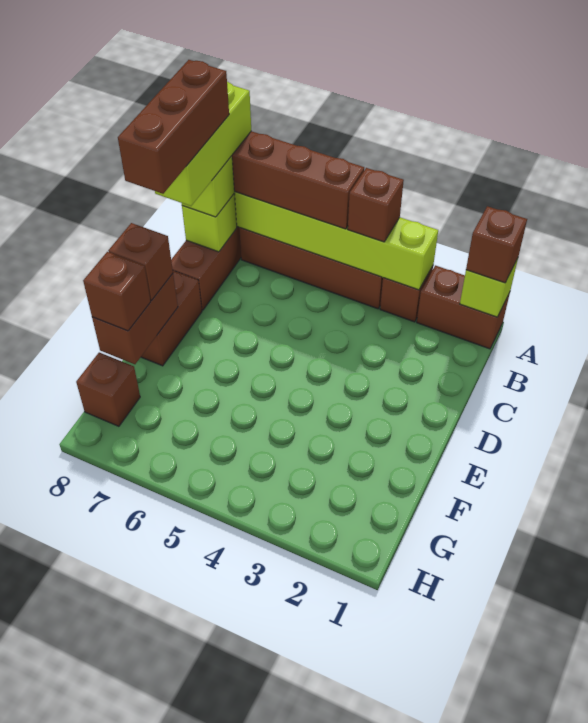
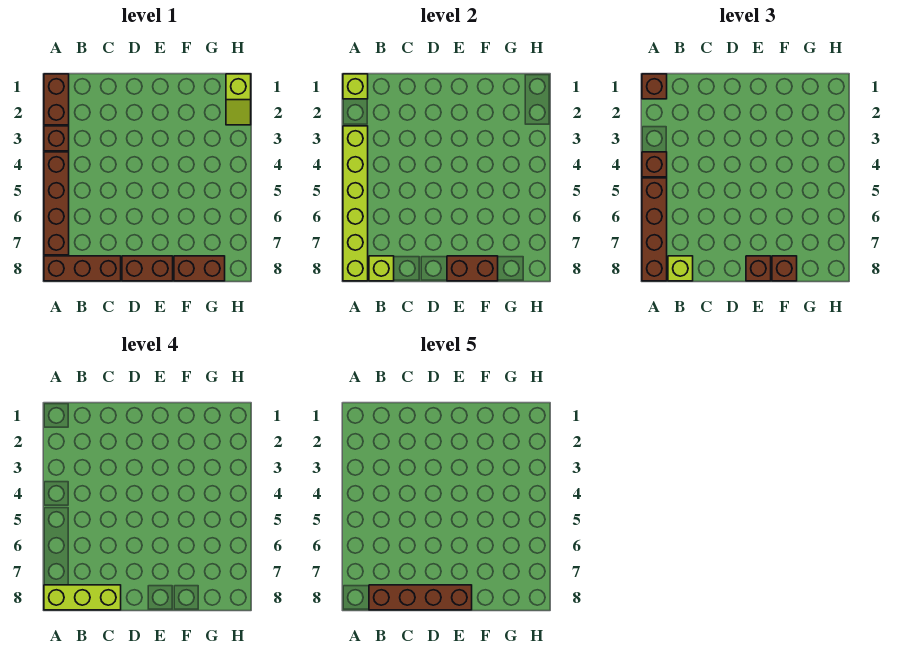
brown 1x3 brick [118,60,229,194] -> brown 1x4 brick [369,585,472,610]
brown 1x1 brick [76,352,140,426] -> brown 1x2 brick [174,256,225,281]
none -> lime 1x2 slope [226,74,251,125]

